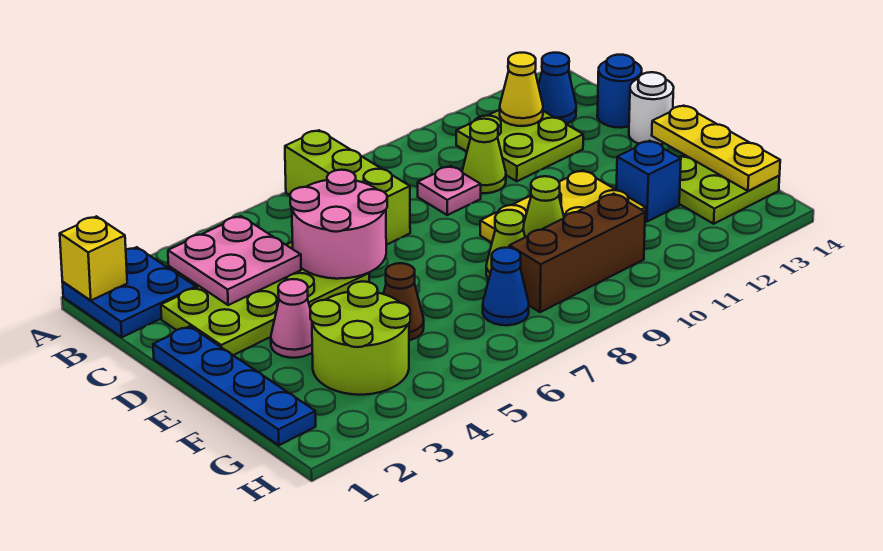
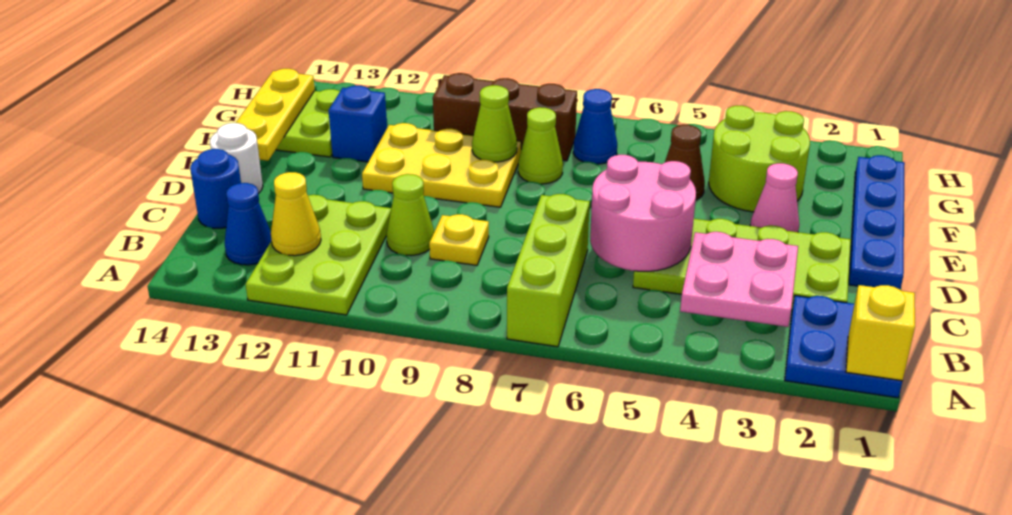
lime 2x2 plate [456,110,583,181] -> lime 2x3 plate [246,195,391,315]
pink 1x1 plate [418,166,481,215] -> yellow 1x1 plate [429,214,489,265]

